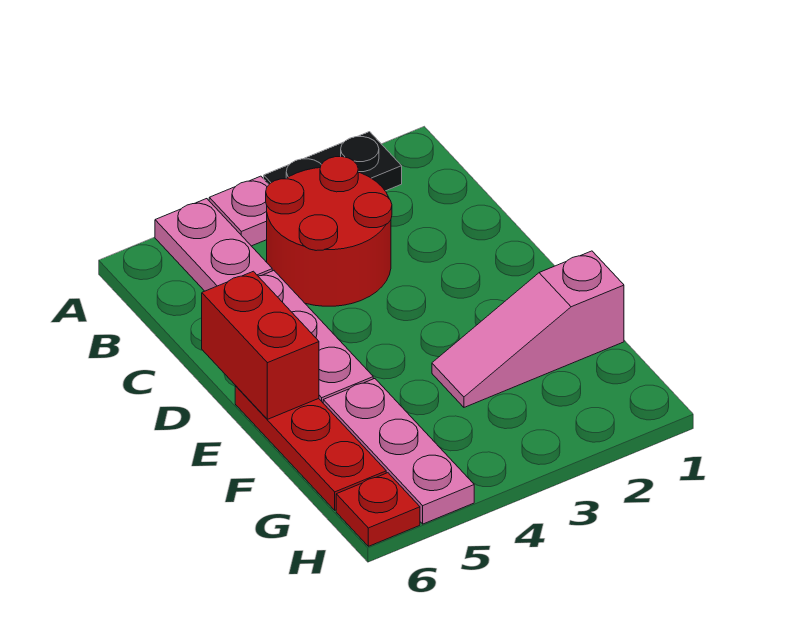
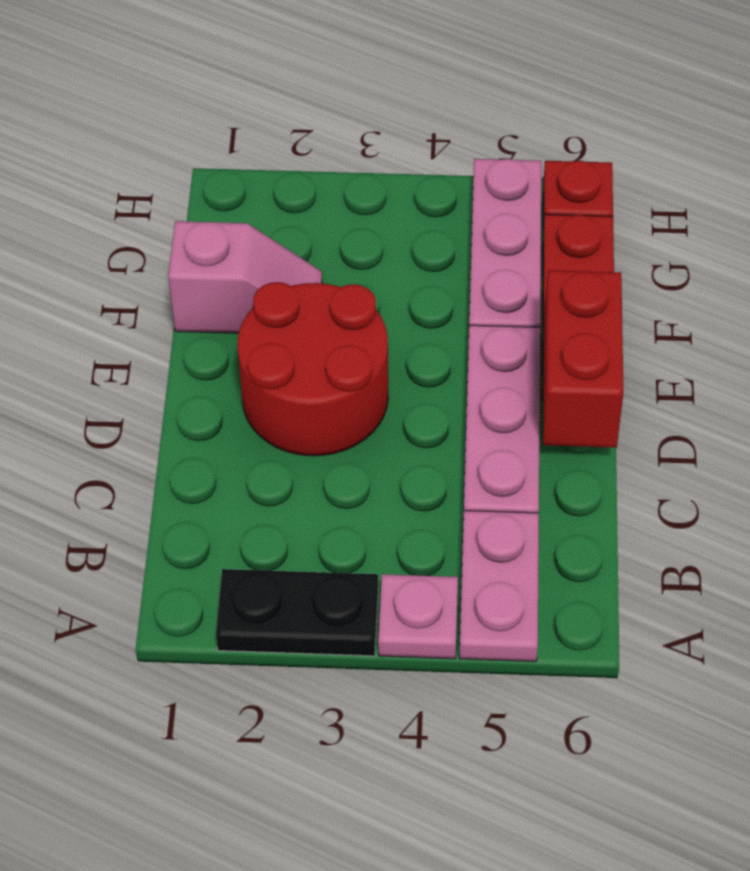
red 2x2 round brick [266,157,392,306] -> red 2x2 round brick moved to [238,282,388,456]
pink 1x3 slope [432,251,624,407] -> pink 1x2 slope [168,221,322,333]

